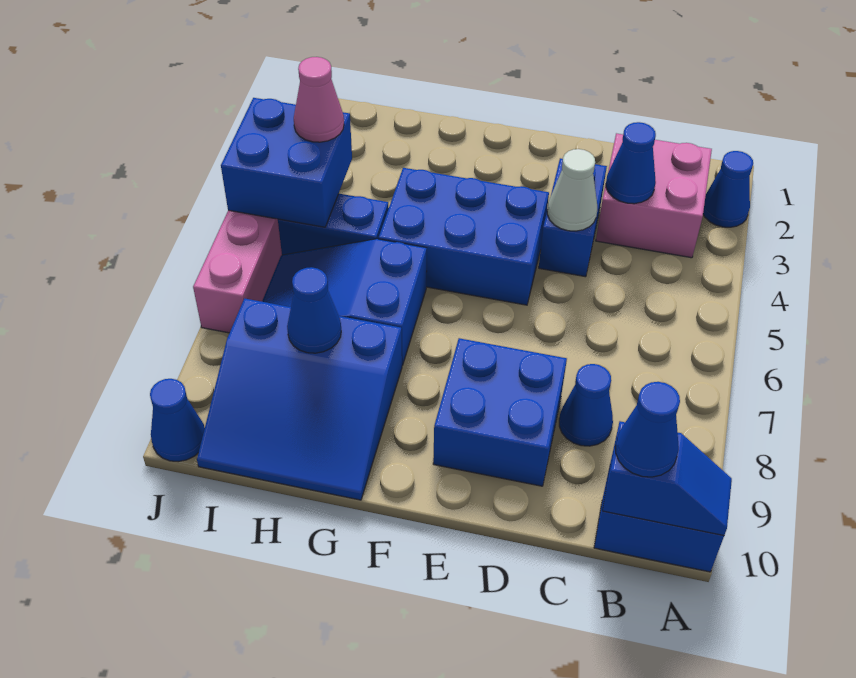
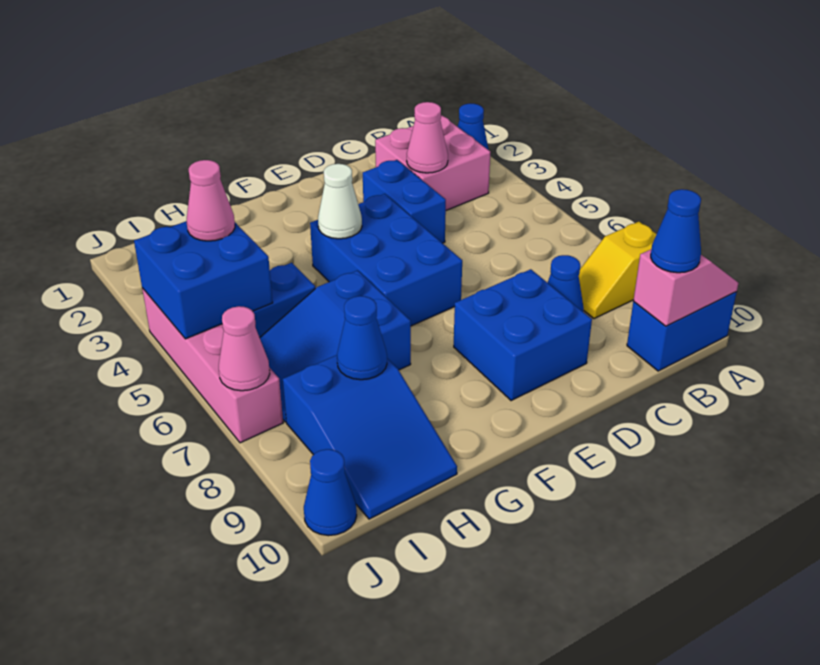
none -> yellow 1x2 slope [579,222,657,319]
blue 1x2 slope [602,421,732,535] -> pink 1x2 slope [633,250,739,326]
blue 1x1 cone [606,122,656,204] -> pink 1x1 cone [407,102,448,173]
white 1x1 cone [547,149,597,231] -> white 1x1 cone moved to [318,164,362,239]
blue 2x3 brick [379,168,549,305] -> blue 2x3 brick turned to [310,194,462,326]
blue 3x3 slope [197,298,402,500] -> blue 2x3 slope [283,355,457,519]
none -> pink 1x1 cone [219,306,270,391]

